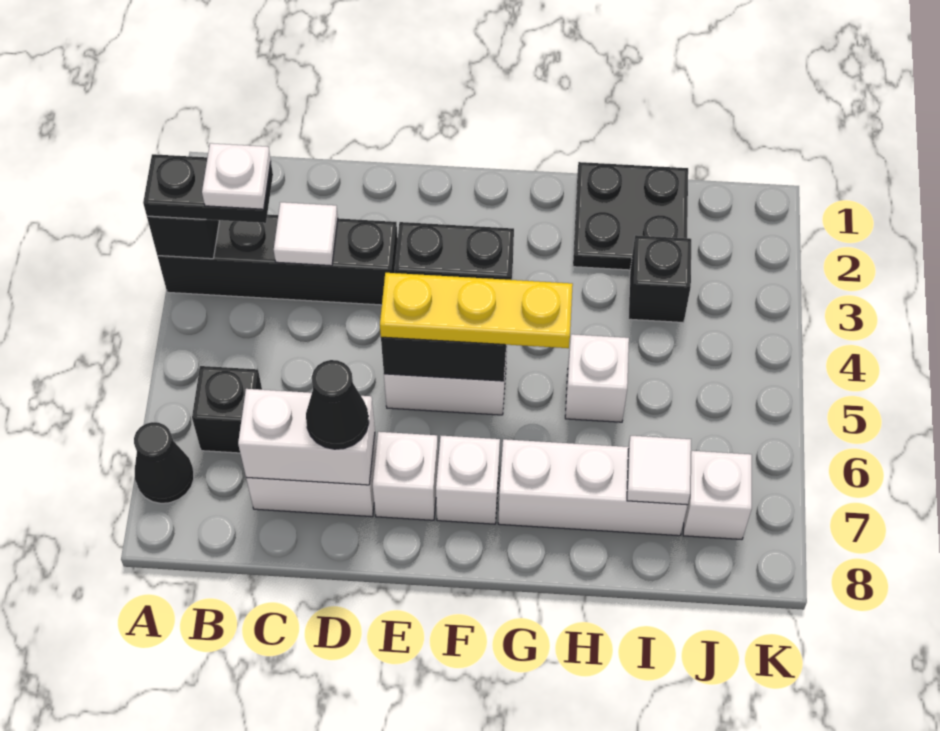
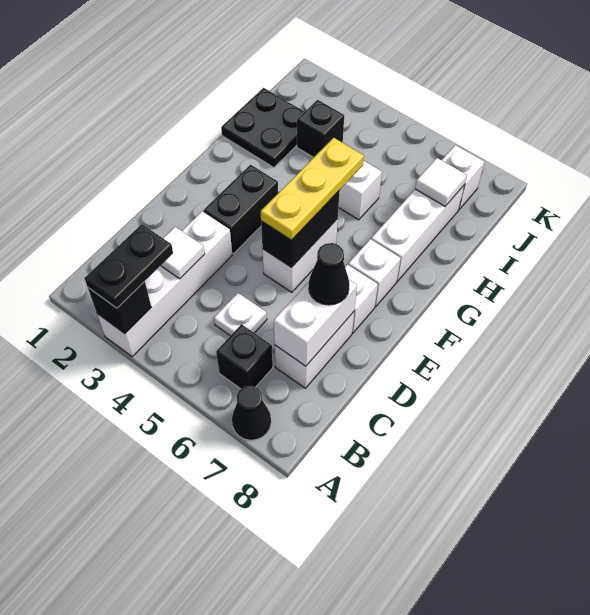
black 1x4 brick [158,214,398,305] -> white 1x4 brick [97,211,232,357]
white 1x1 plate [202,143,271,209] -> white 1x1 plate moved to [214,293,267,336]

